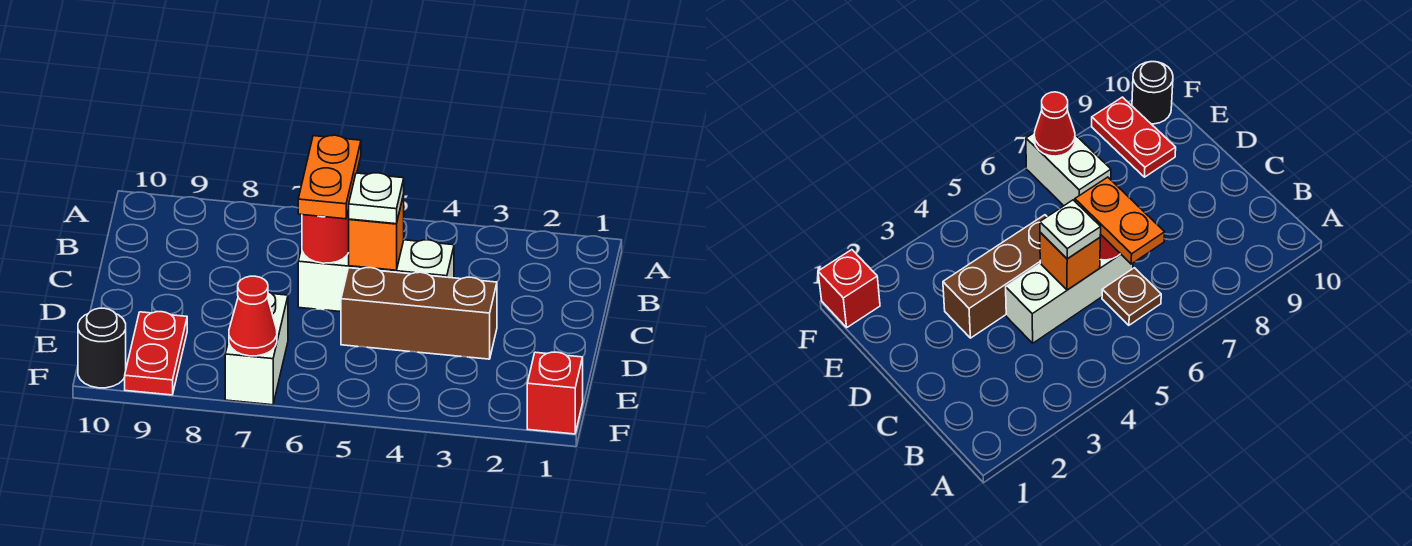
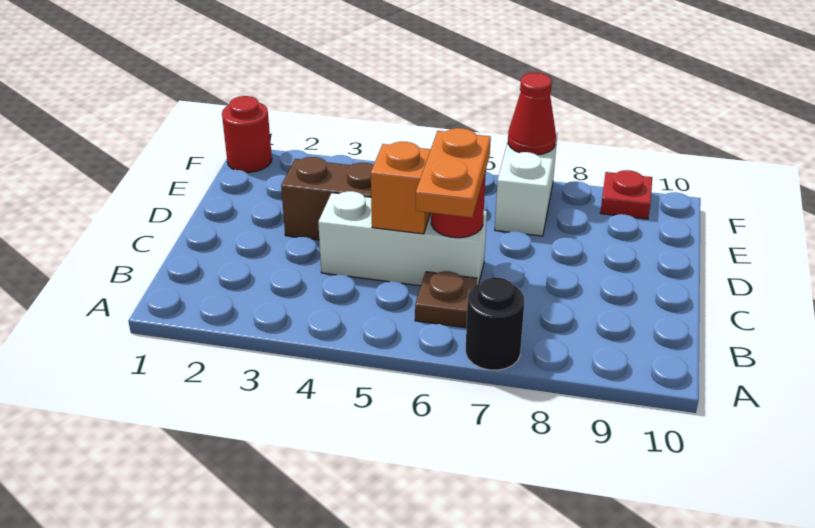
white 1x1 plate [349,173,404,224] -> none
red 1x2 plate [125,312,187,395] -> red 1x1 plate [600,170,652,219]
red 1x1 brick [527,352,583,434] -> red 1x1 round brick [222,96,272,172]
black 1x1 round brick [78,308,126,388] -> black 1x1 round brick moved to [466,277,524,370]

